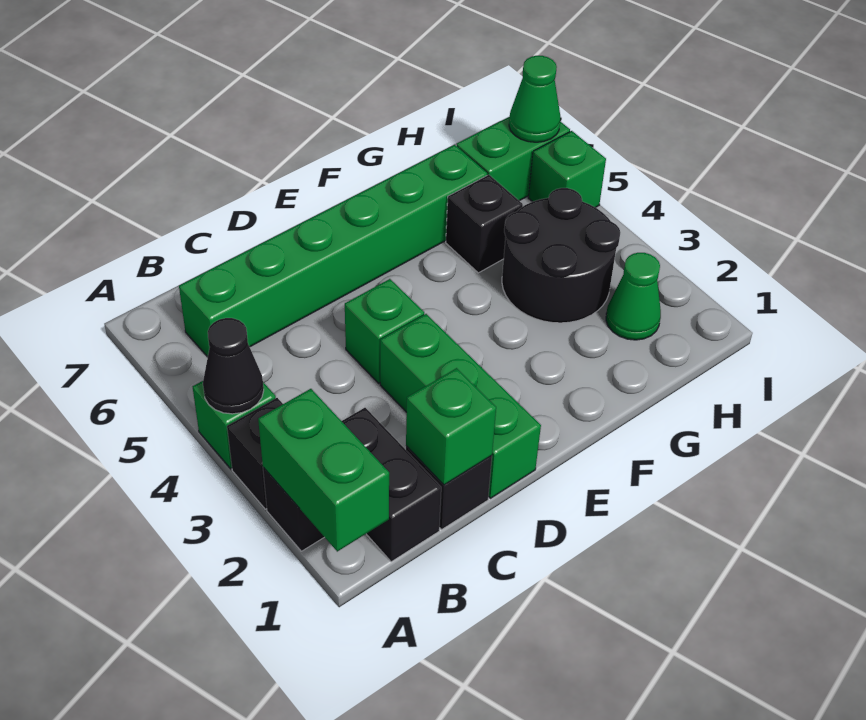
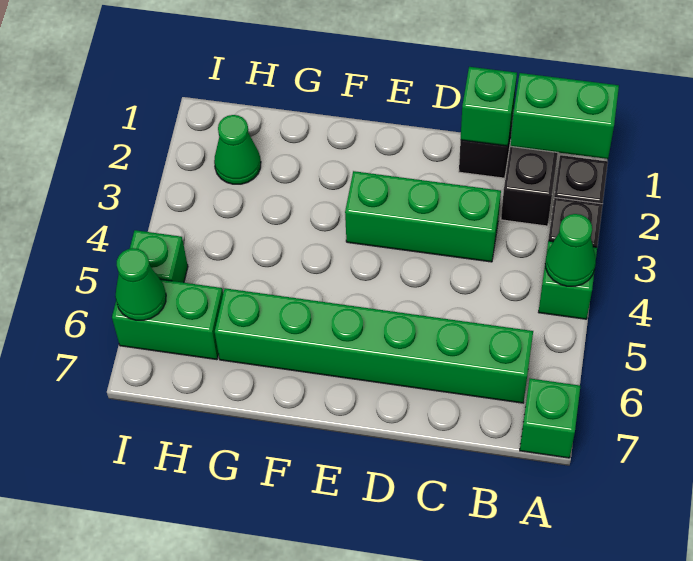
green 1x2 brick [258,389,389,551] -> green 1x2 brick turned to [510,73,619,159]
black 1x1 cone [203,318,264,414] -> green 1x1 cone [545,214,596,286]
green 1x3 brick [380,314,541,498] -> green 1x3 brick turned to [345,171,501,262]
green 1x1 brick [345,279,424,383] -> green 1x1 brick moved to [520,379,580,458]
black 2x2 round brick [502,188,620,323] -> none
black 1x1 brick [446,175,523,273] -> none

